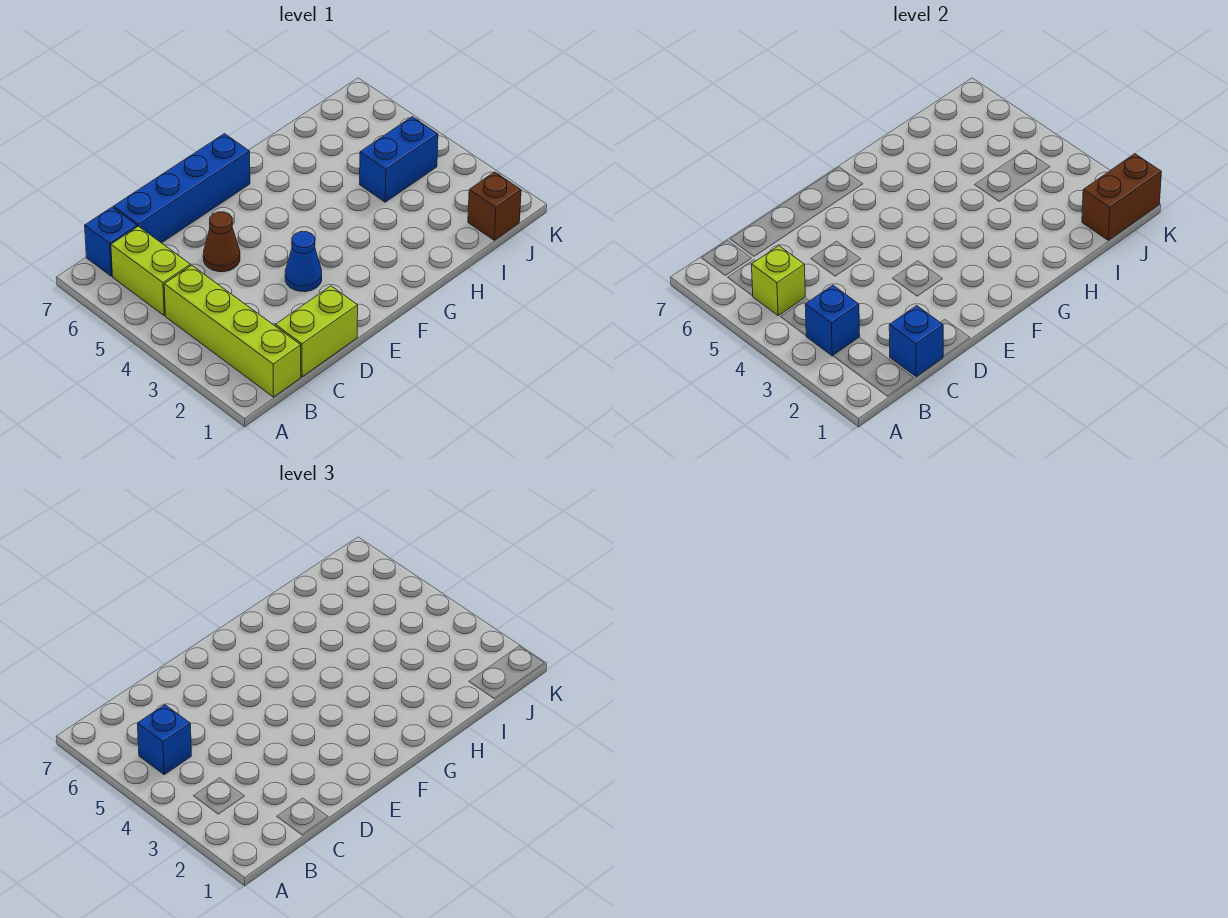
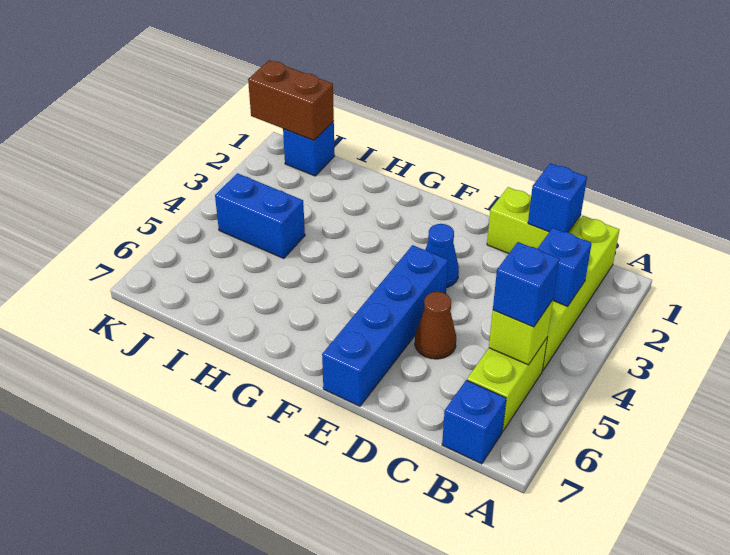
blue 1x4 brick [113,134,250,243] -> blue 1x4 brick turned to [322,245,448,406]
brown 1x1 brick [468,172,521,240] -> blue 1x1 brick [283,121,335,176]

